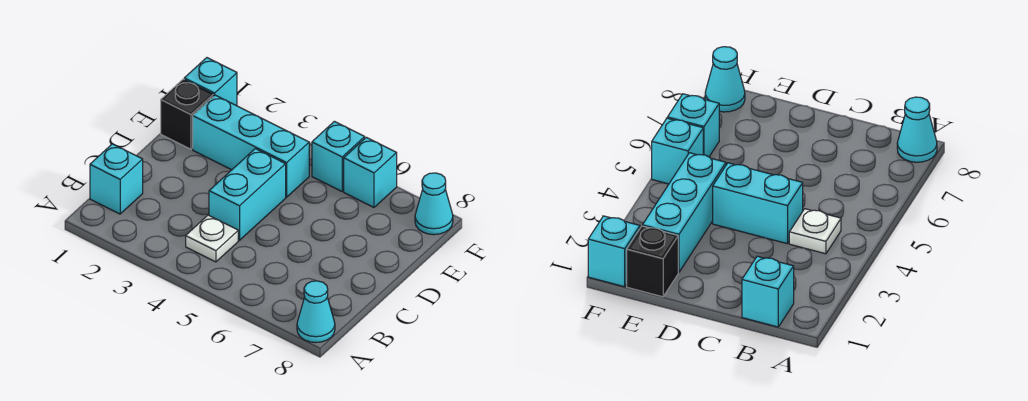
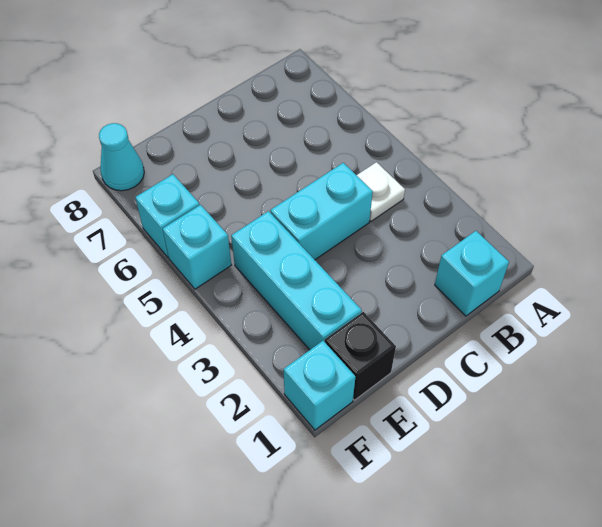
cyan 1x1 cone [297,281,335,343] -> none

